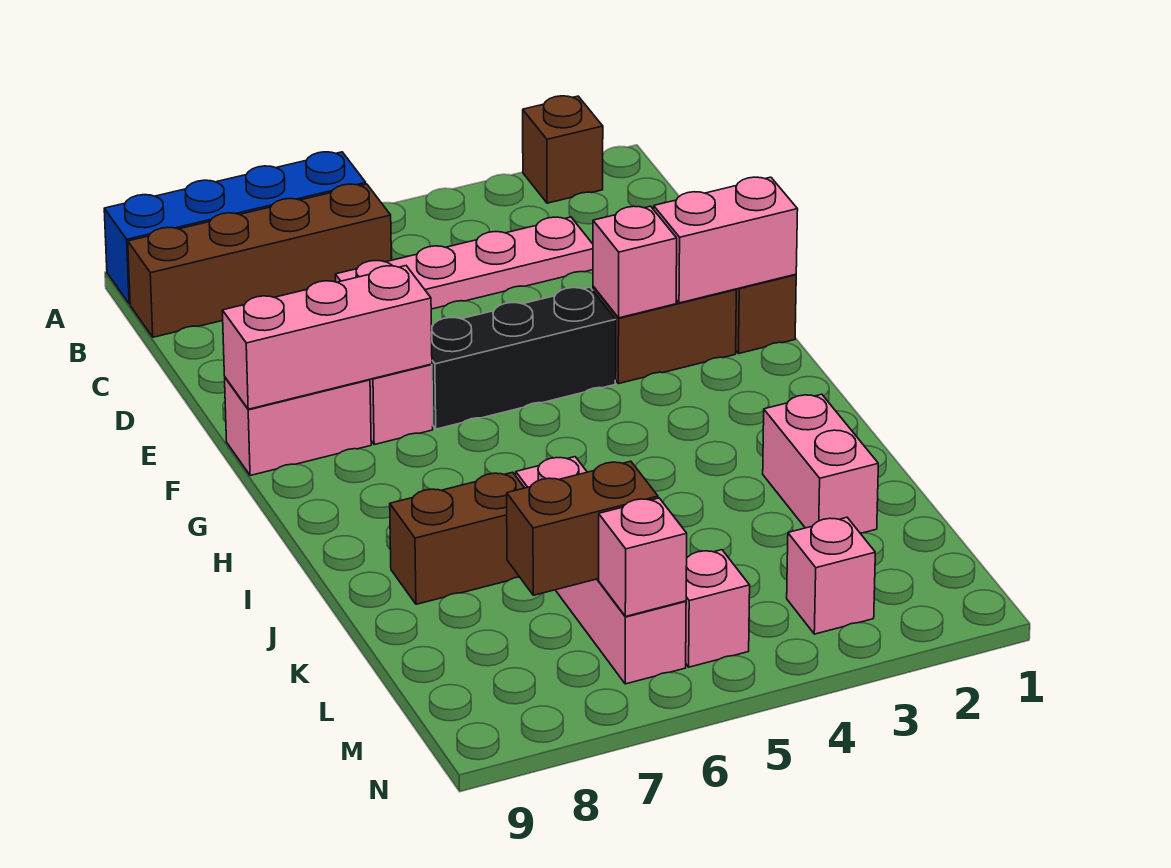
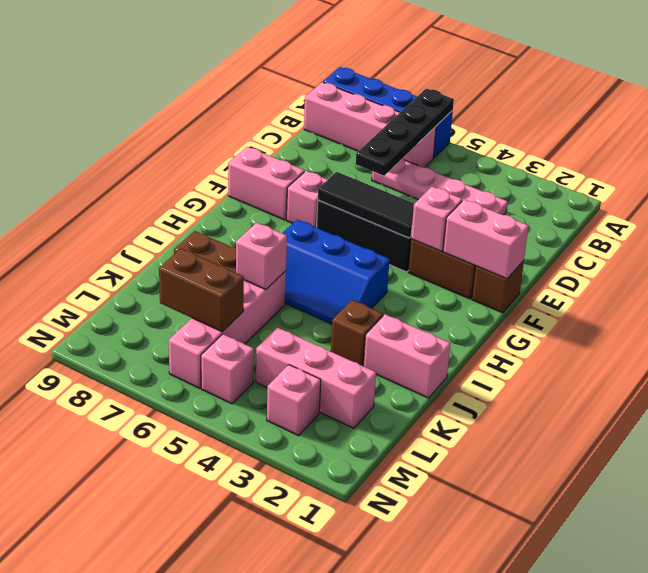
brown 1x1 brick [523,96,603,203] -> brown 1x1 brick moved to [331,300,383,366]
none -> black 1x4 plate [356,89,454,176]
brown 1x4 brick [128,184,391,337] -> pink 1x4 brick [304,82,436,167]
none -> black 1x3 tile [318,172,414,238]
pink 1x3 brick [222,266,432,409] -> pink 1x3 brick moved to [256,327,376,428]
none -> blue 2x3 slope [282,220,390,324]
pink 1x2 brick [763,394,878,533] -> pink 1x2 brick turned to [364,314,451,398]
pink 1x1 brick [599,498,687,617] -> pink 1x1 brick moved to [236,223,287,290]

